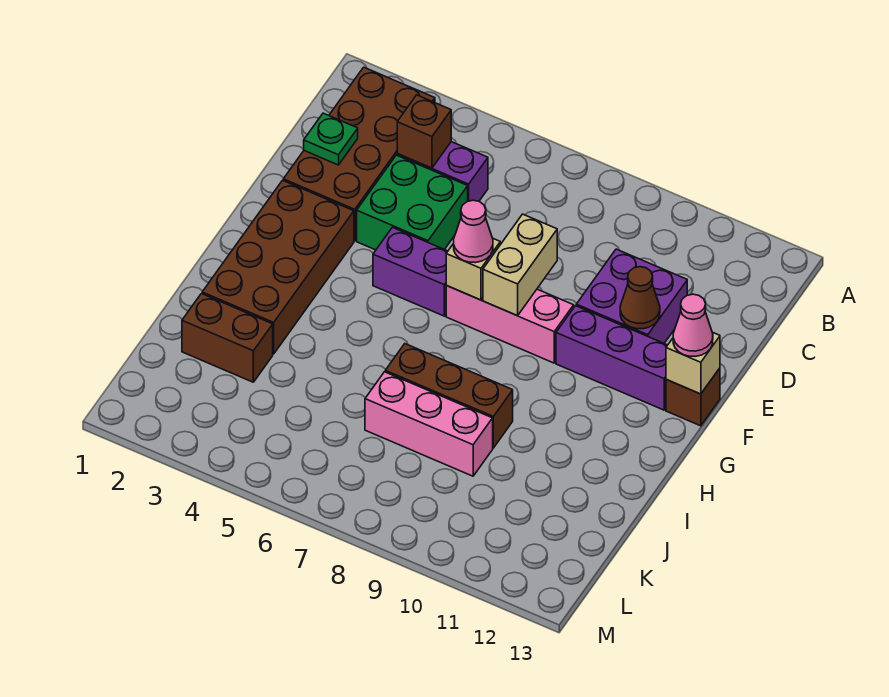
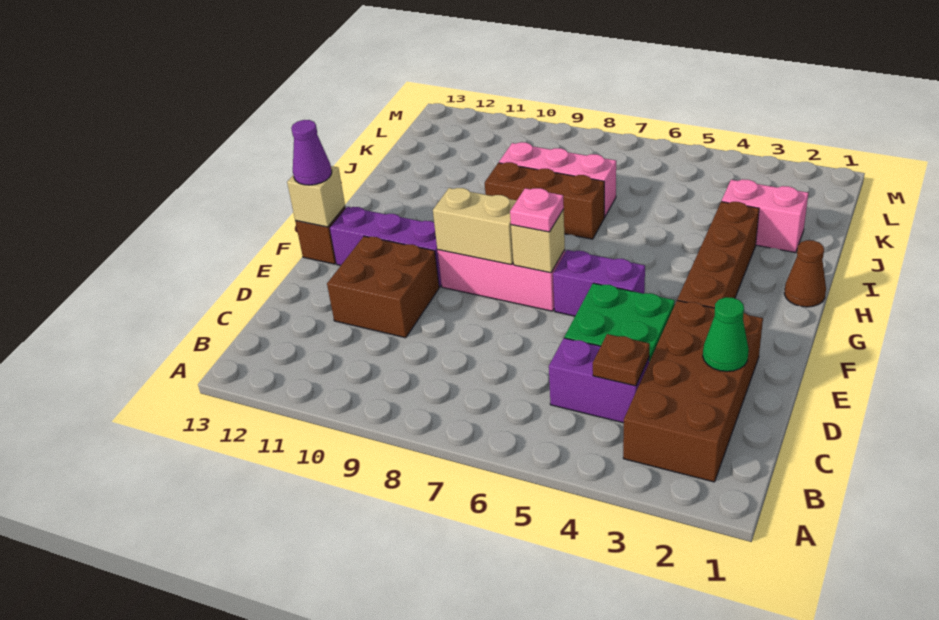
brown 1x1 brick [397,95,451,168] -> brown 1x1 plate [593,334,650,386]
green 1x1 plate [304,113,358,165] -> green 1x1 cone [703,297,749,372]
purple 2x2 brick [576,249,687,343] -> brown 2x2 brick [327,236,439,338]
tan 1x2 brick [483,214,557,316] -> tan 1x2 brick turned to [433,188,517,265]
brown 1x1 cone [620,267,660,329] -> brown 1x1 cone moved to [784,240,826,307]
brown 2x4 brick [202,180,354,354] -> brown 1x4 brick [677,202,759,308]
pink 1x1 cone [454,200,493,263] -> pink 1x1 plate [510,188,564,232]
pink 1x1 cone [673,294,713,357] -> purple 1x1 cone [291,120,332,185]
brown 1x2 brick [182,294,273,382] -> pink 1x2 brick [721,179,808,253]

